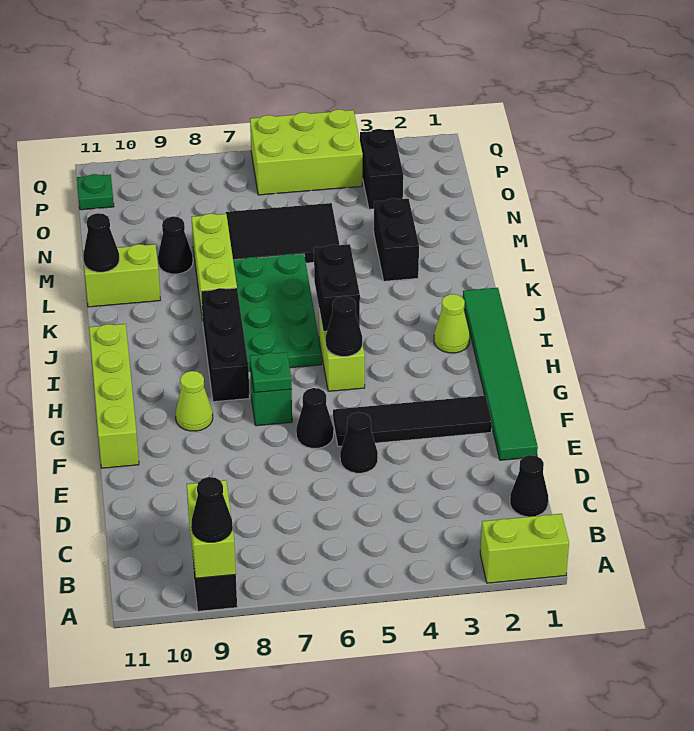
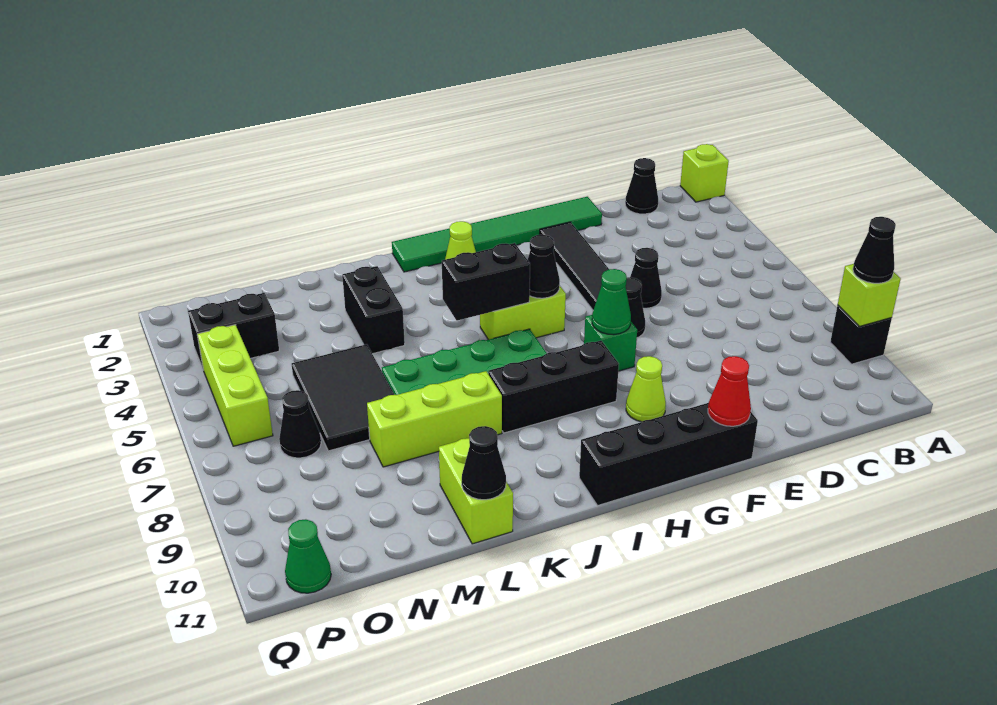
lime 1x2 brick [480,514,569,583] -> lime 1x1 brick [680,144,729,202]
lime 1x2 brick [187,480,236,578] -> lime 1x1 brick [838,264,901,326]
lime 1x4 brick [89,324,139,468] -> black 1x4 brick [579,403,758,506]
none -> red 1x1 cone [708,356,751,426]
green 1x1 plate [250,352,292,393] -> green 1x1 cone [592,269,631,335]
black 1x2 brick [374,198,419,281] -> black 1x2 brick turned to [342,266,405,354]
black 1x1 cone [158,217,193,274] -> black 1x1 cone moved to [279,390,321,458]
lime 2x3 brick [250,109,363,195] -> lime 1x3 brick [197,325,273,446]
green 1x1 plate [77,174,114,210] -> green 1x1 cone [285,519,331,593]

